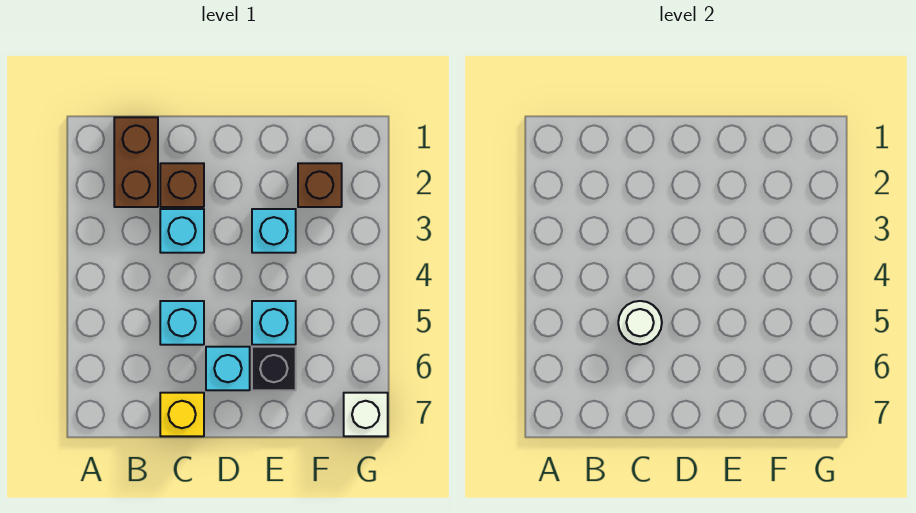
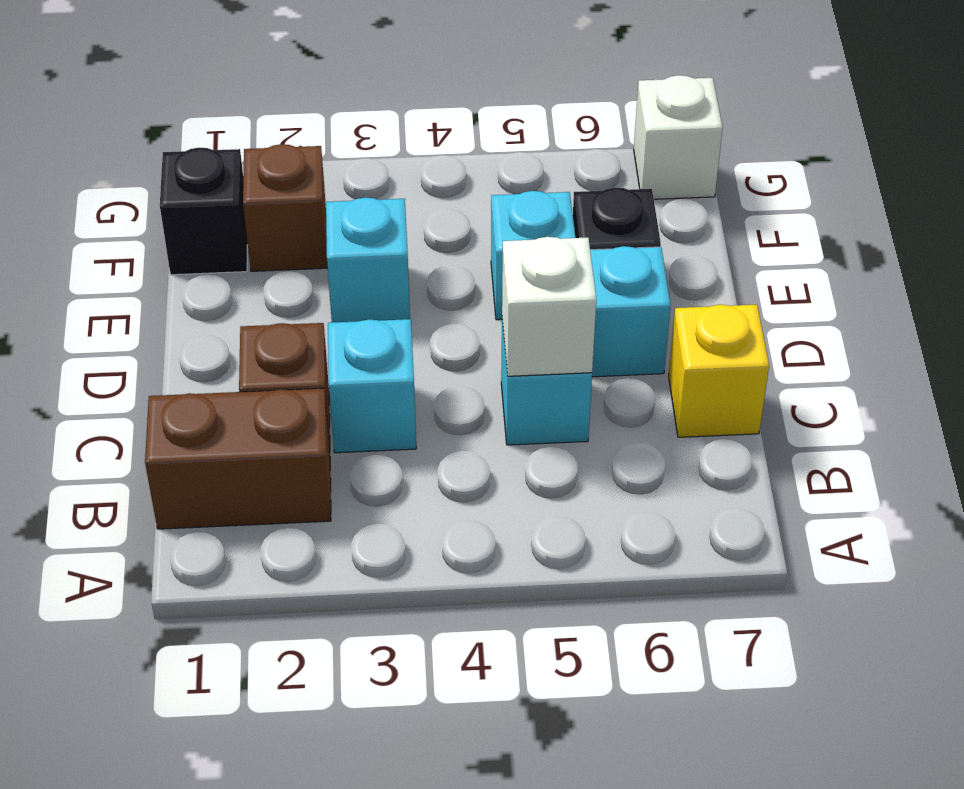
white 1x1 round brick [618,301,662,345] -> white 1x1 brick [502,237,596,376]
none -> black 1x1 brick [160,148,248,275]

